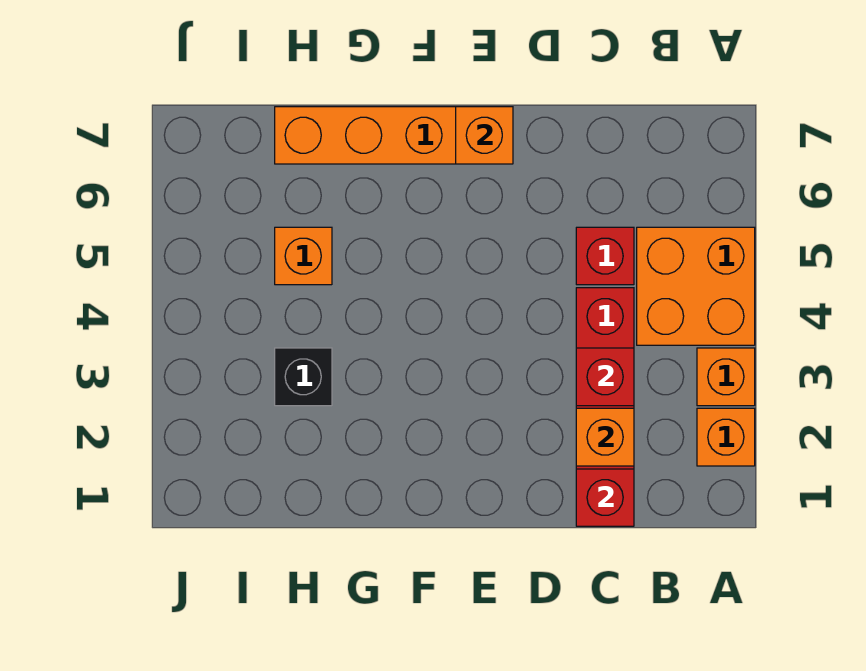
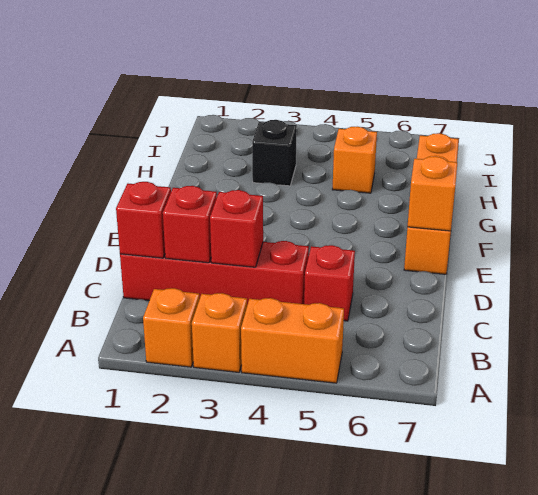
orange 2x2 brick [637,227,755,345] -> orange 1x2 brick [241,298,344,383]
orange 1x1 brick [576,408,634,466] -> red 1x1 brick [163,186,217,263]

